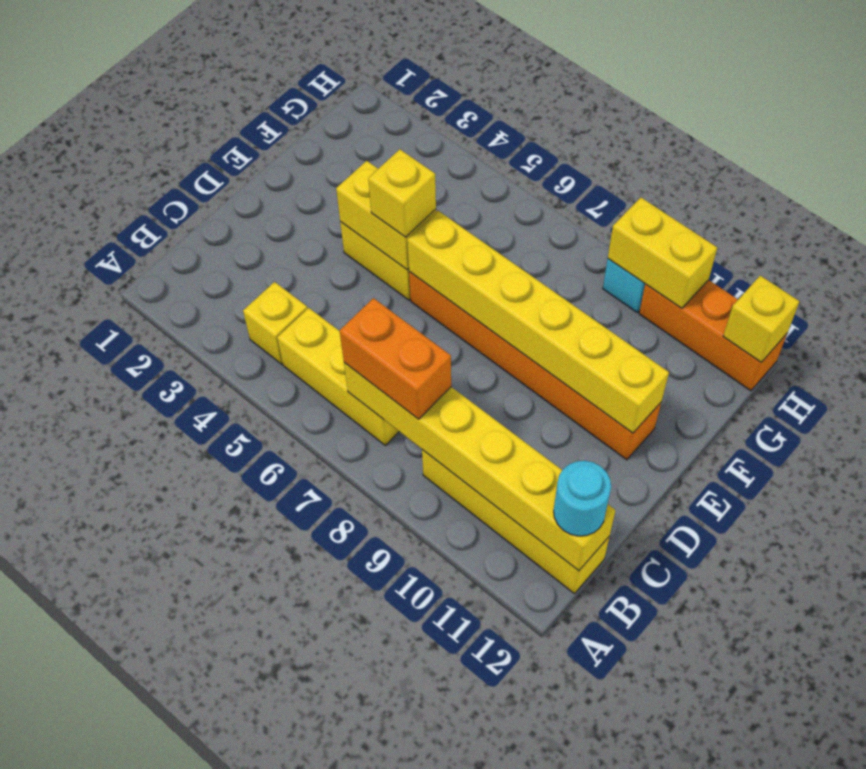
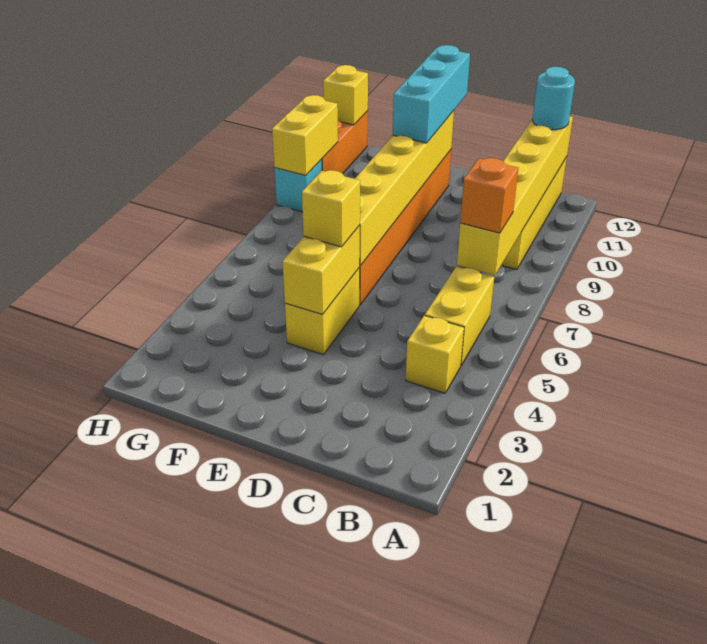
yellow 1x3 brick [277,308,399,445] -> yellow 1x2 brick [425,267,494,365]
orange 1x2 brick [340,298,451,419] -> orange 1x1 brick [460,158,518,233]
none -> cyan 1x3 brick [393,45,470,143]

